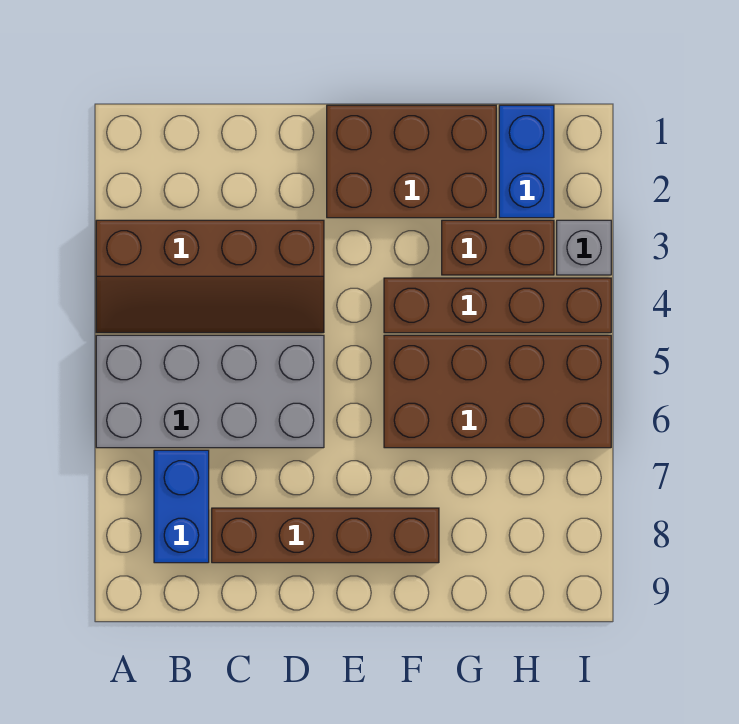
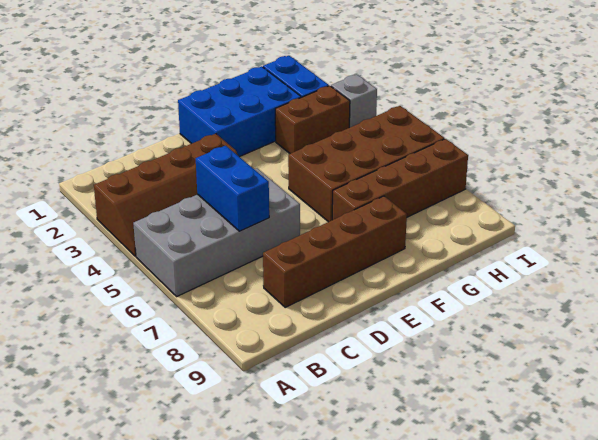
blue 1x2 brick [154,450,209,563] -> blue 1x2 brick moved to [196,146,269,231]
brown 2x3 brick [327,105,496,218] -> blue 2x3 brick [178,66,301,157]
brown 1x4 brick [384,278,611,333] -> brown 1x4 brick moved to [332,139,468,220]

